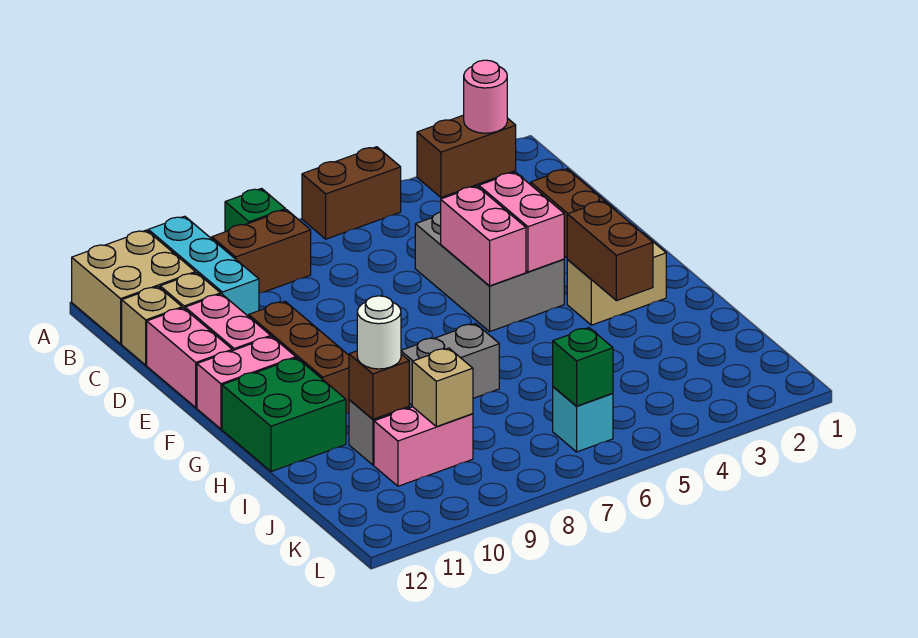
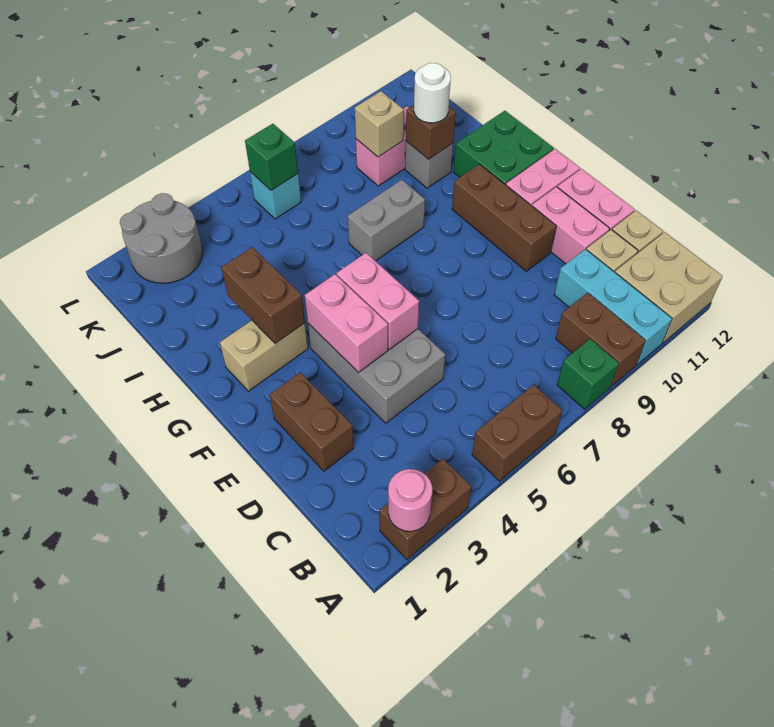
brown 1x2 brick [212,210,311,293] -> brown 1x2 brick turned to [556,293,646,386]
none -> grey 2x2 round brick [120,193,203,283]

